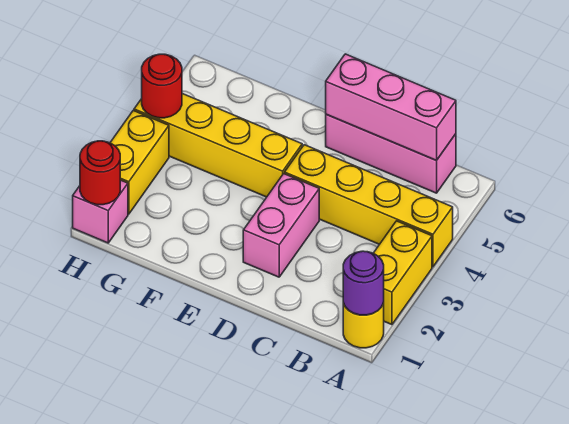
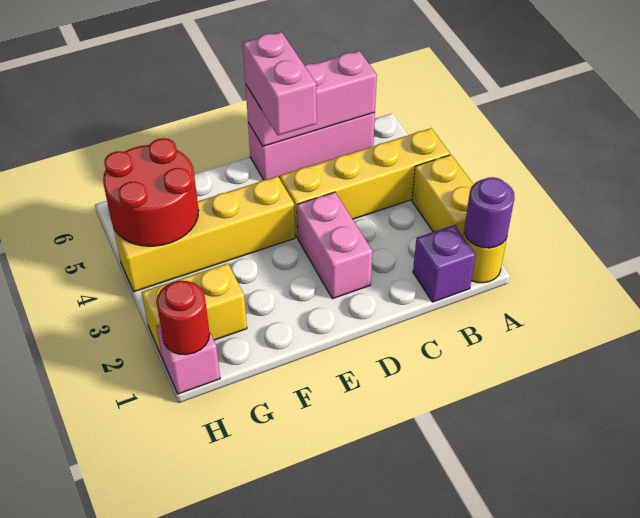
none -> purple 1x1 brick [413,225,475,302]
none -> pink 1x2 brick [243,32,317,135]
yellow 1x2 brick [110,111,169,214] -> yellow 1x2 brick turned to [142,263,247,357]
red 1x1 round brick [142,54,182,118] -> red 2x2 round brick [103,138,199,246]

